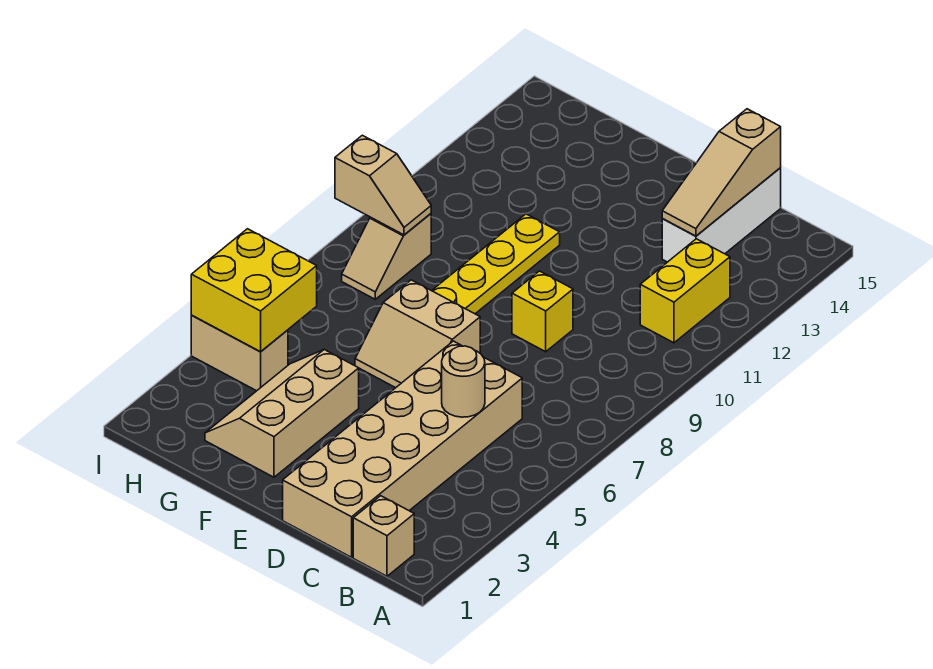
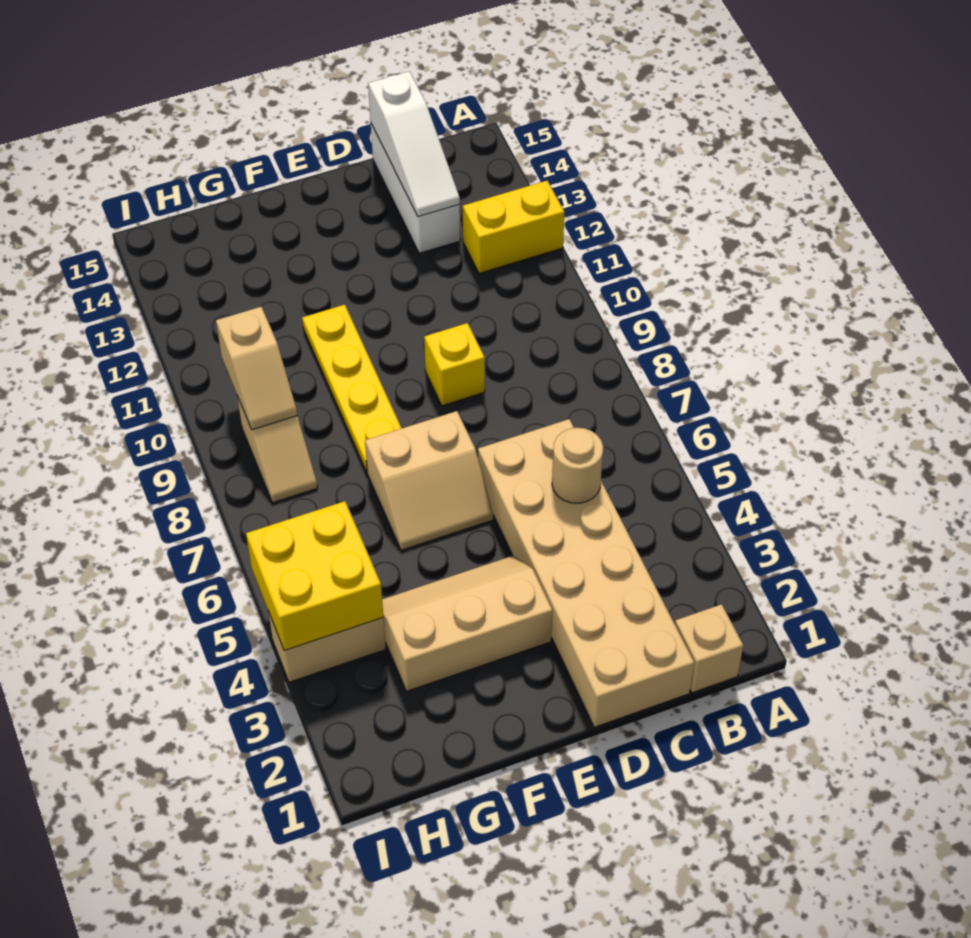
yellow 1x2 brick [640,239,730,343] -> yellow 1x2 brick turned to [463,181,565,273]
tan 1x3 slope [662,109,781,236] -> white 1x3 slope [368,71,460,216]
tan 2x3 slope [205,350,359,477] -> tan 2x3 slope turned to [382,556,552,691]
tan 1x2 slope [335,135,431,235] -> tan 1x2 slope turned to [216,307,297,430]

